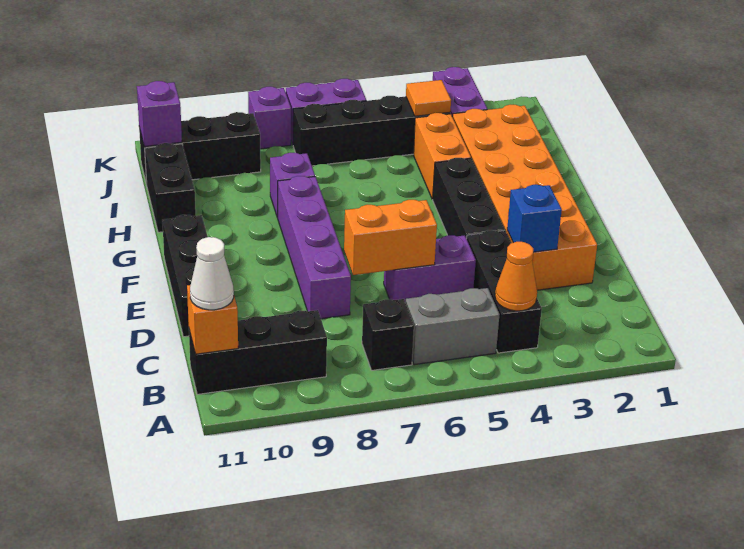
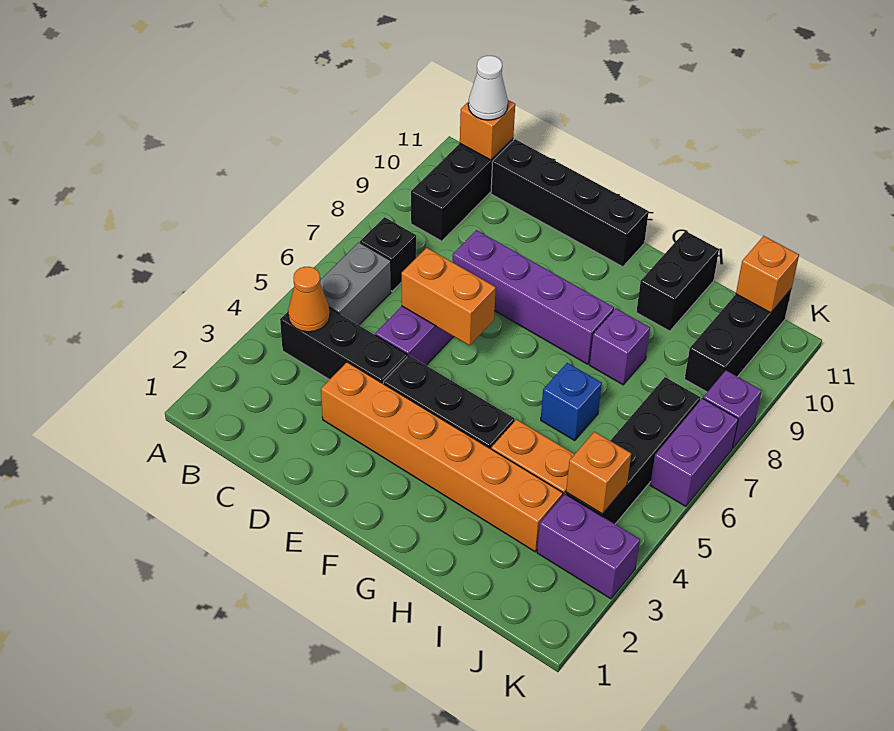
orange 2x6 brick [452,105,597,290] -> orange 1x6 brick [321,362,563,552]
blue 1x1 brick [507,185,562,252] -> blue 1x1 brick moved to [541,363,602,441]
orange 1x2 brick [344,200,437,275] -> orange 1x2 brick turned to [402,248,496,345]
black 1x3 brick [162,215,208,337] -> black 1x4 brick [491,139,649,267]
black 1x2 brick [145,143,196,232] -> black 1x2 brick turned to [636,231,719,331]
orange 1x1 tile [406,80,451,116] -> orange 1x1 brick [566,432,631,514]
purple 1x1 brick [137,81,182,147] -> orange 1x1 brick [736,236,799,313]

